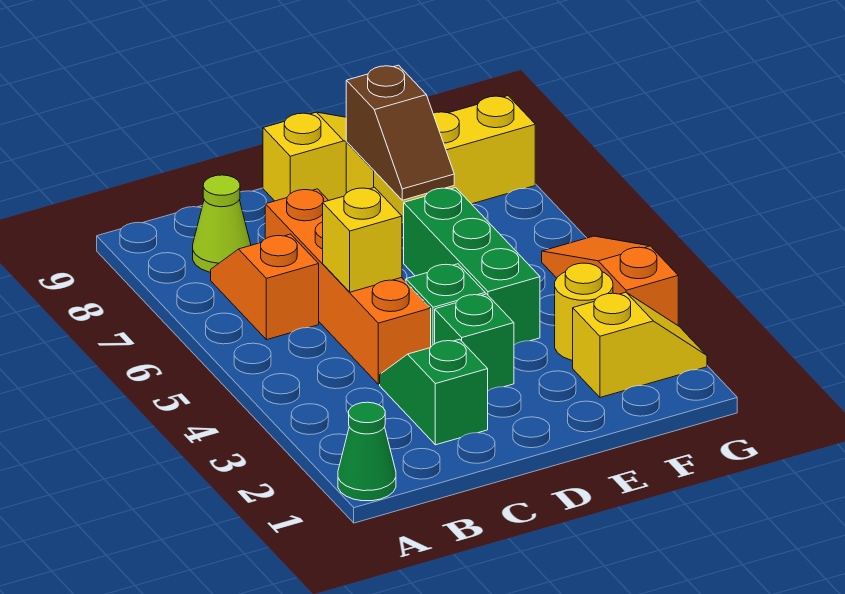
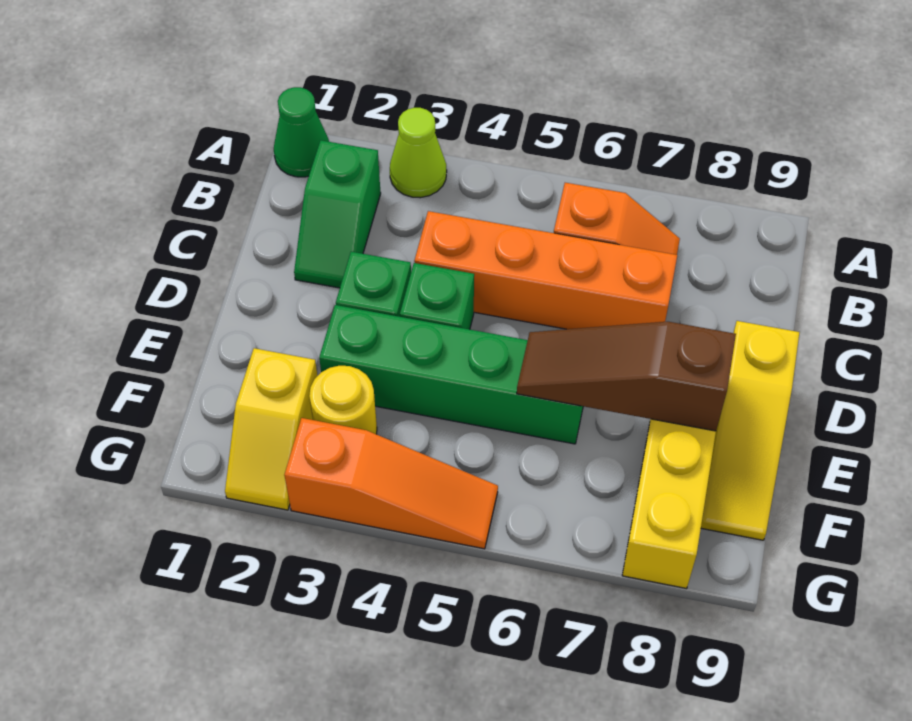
lime 1x1 cone [193,175,251,272] -> lime 1x1 cone moved to [390,108,447,198]
green 1x2 slope [380,339,488,445] -> green 1x2 slope turned to [294,140,381,288]
yellow 1x1 brick [323,187,402,292] -> none
green 1x3 brick [404,188,540,345] -> green 1x4 brick [319,305,583,444]
brown 1x2 slope [346,65,454,200] -> brown 1x3 slope [517,322,736,431]

